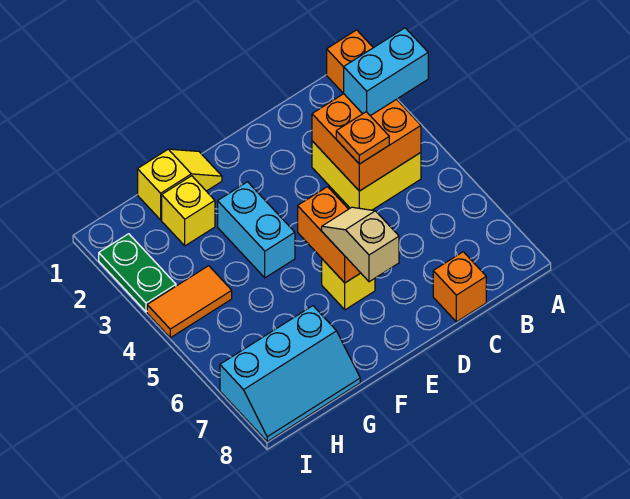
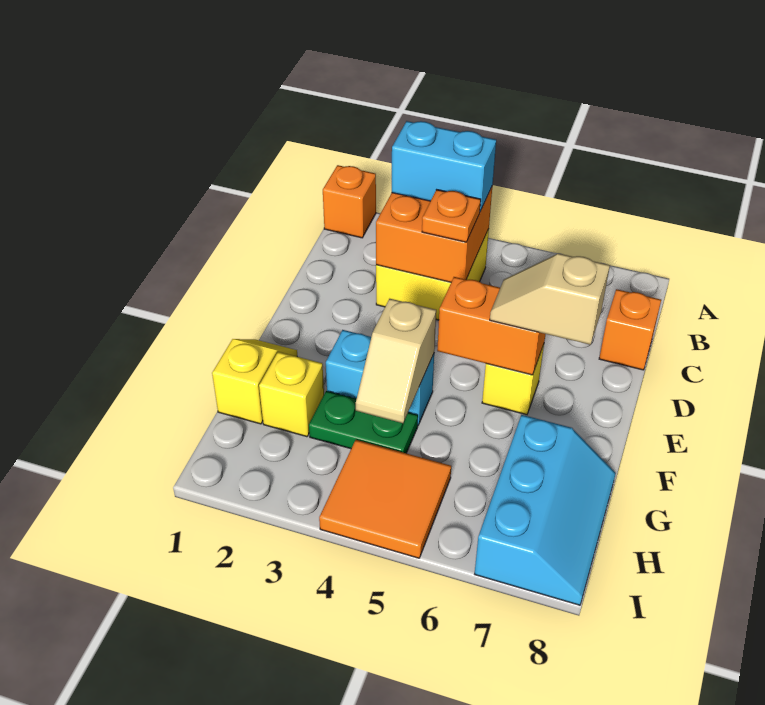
cyan 1x2 brick [344,28,428,116] -> cyan 1x2 brick turned to [392,121,496,212]
none -> tan 1x2 slope [356,299,436,423]
orange 1x2 tile [147,266,232,338] -> orange 2x2 tile [319,440,451,558]
green 1x2 plate [99,234,176,312] -> green 1x2 plate moved to [309,391,418,453]

